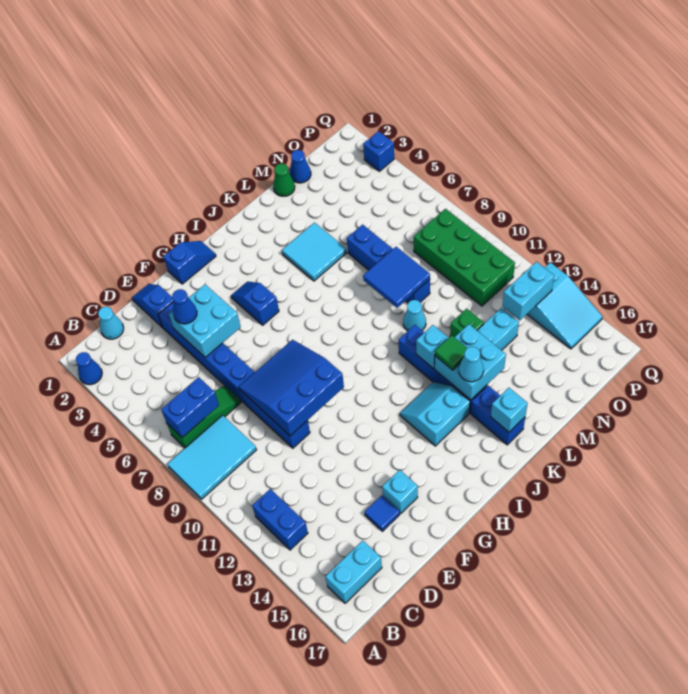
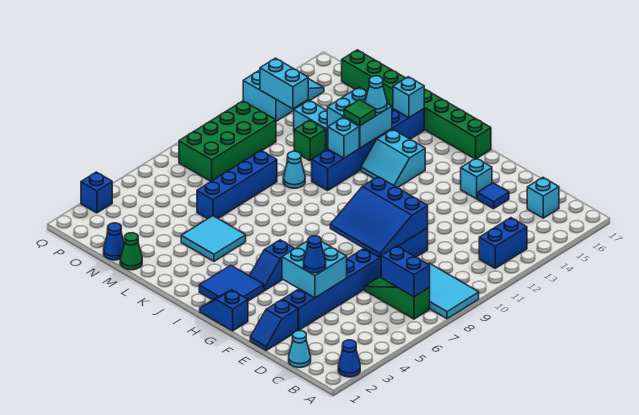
cyan 1x2 brick [326,541,382,603] -> cyan 1x1 brick [527,177,559,218]
none -> green 1x8 brick [342,50,491,159]
blue 2x2 tile [363,247,430,308] -> blue 2x2 tile moved to [199,265,264,301]

